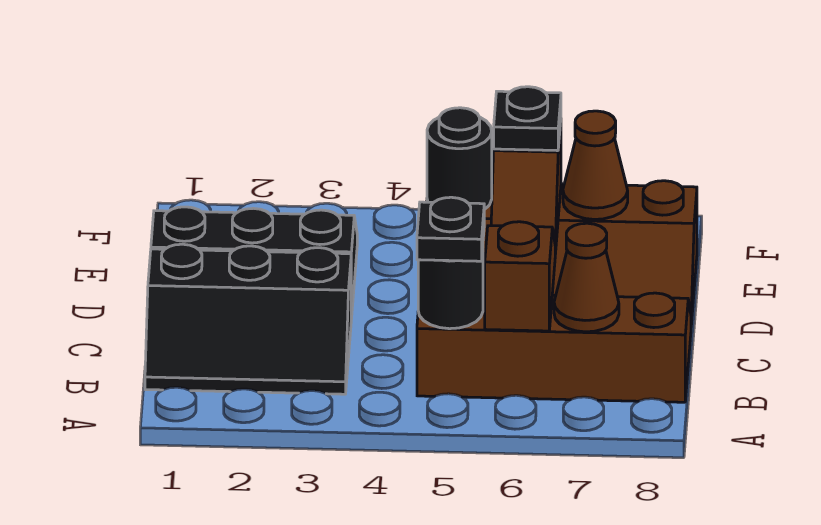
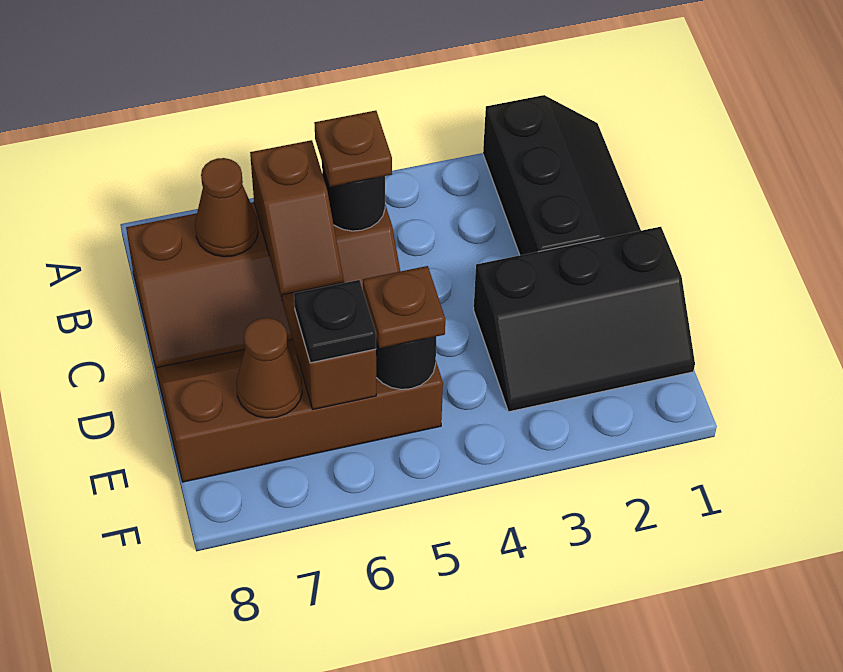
black 2x3 slope [145,244,351,394] -> black 2x3 slope turned to [483,95,641,255]
black 1x1 plate [417,197,484,261] -> brown 1x1 plate [314,111,392,187]
none -> brown 1x1 plate [363,266,445,348]

